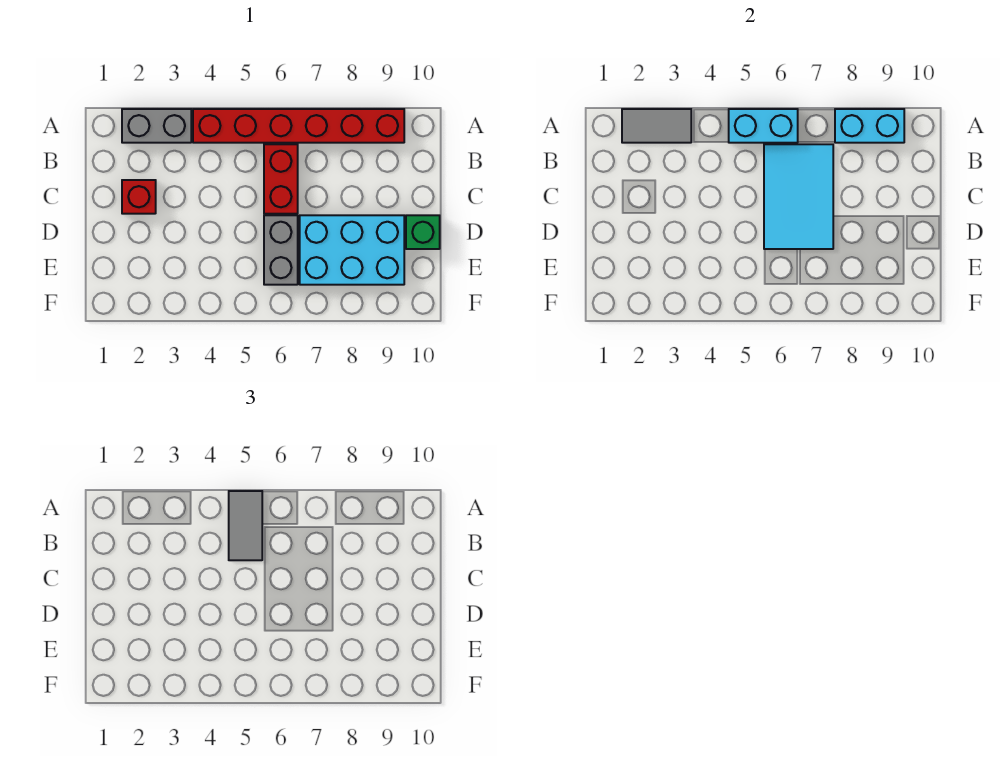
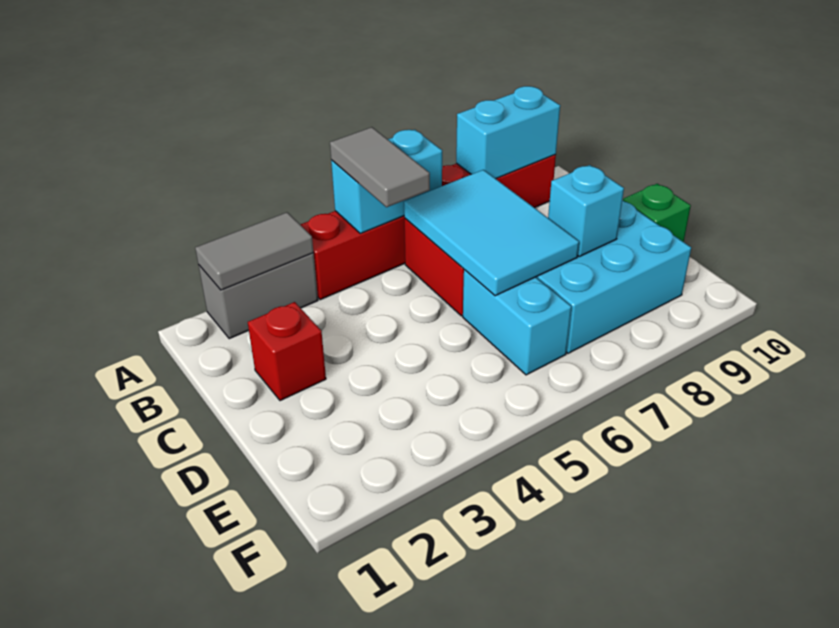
grey 1x2 brick [264,215,298,285] -> cyan 1x2 brick [463,270,571,375]
none -> cyan 1x1 brick [548,165,624,256]

